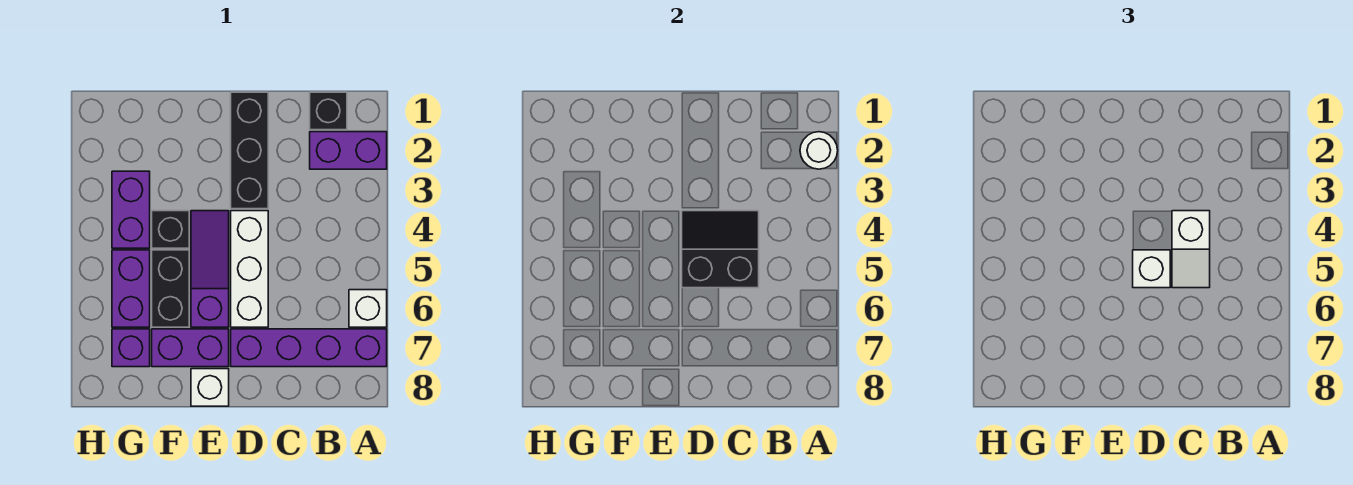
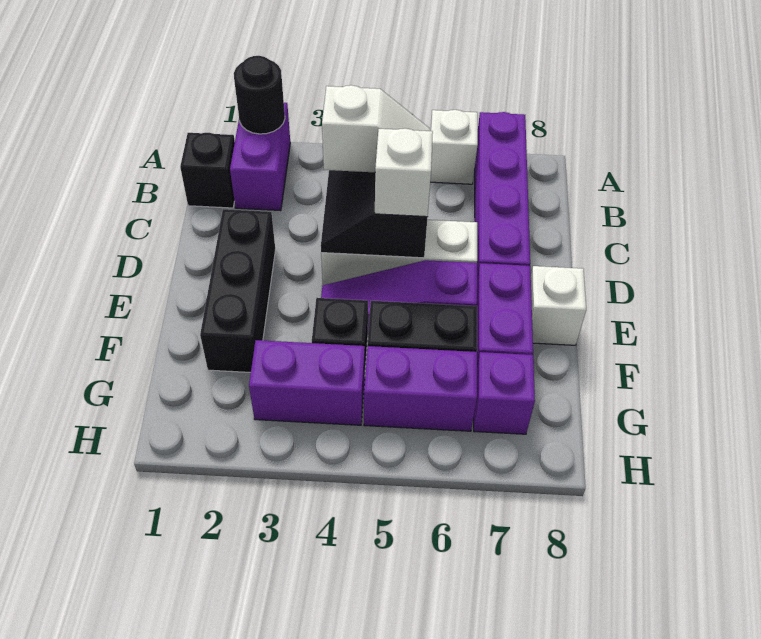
white 1x1 round brick [800,132,838,169] -> black 1x1 round brick [234,56,285,134]
black 1x3 brick [231,92,268,209] -> black 1x3 brick turned to [200,209,275,372]

